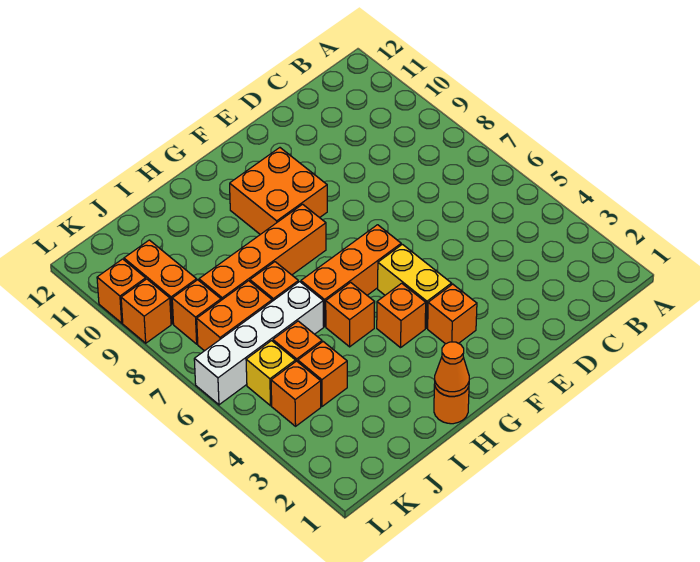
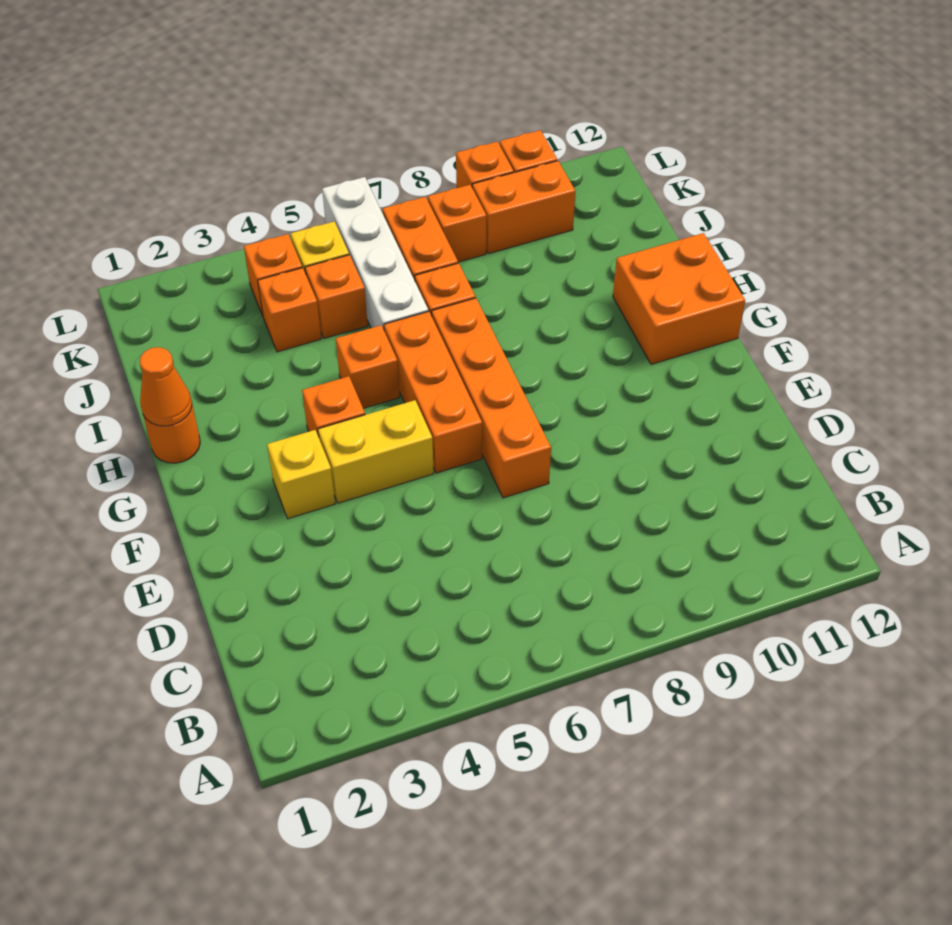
orange 1x1 brick [428,284,477,344] -> yellow 1x1 brick [267,430,335,519]
orange 2x2 brick [230,148,327,234] -> orange 2x2 brick moved to [613,233,745,364]
orange 1x4 brick [199,204,326,300] -> orange 1x4 brick moved to [432,298,551,498]

